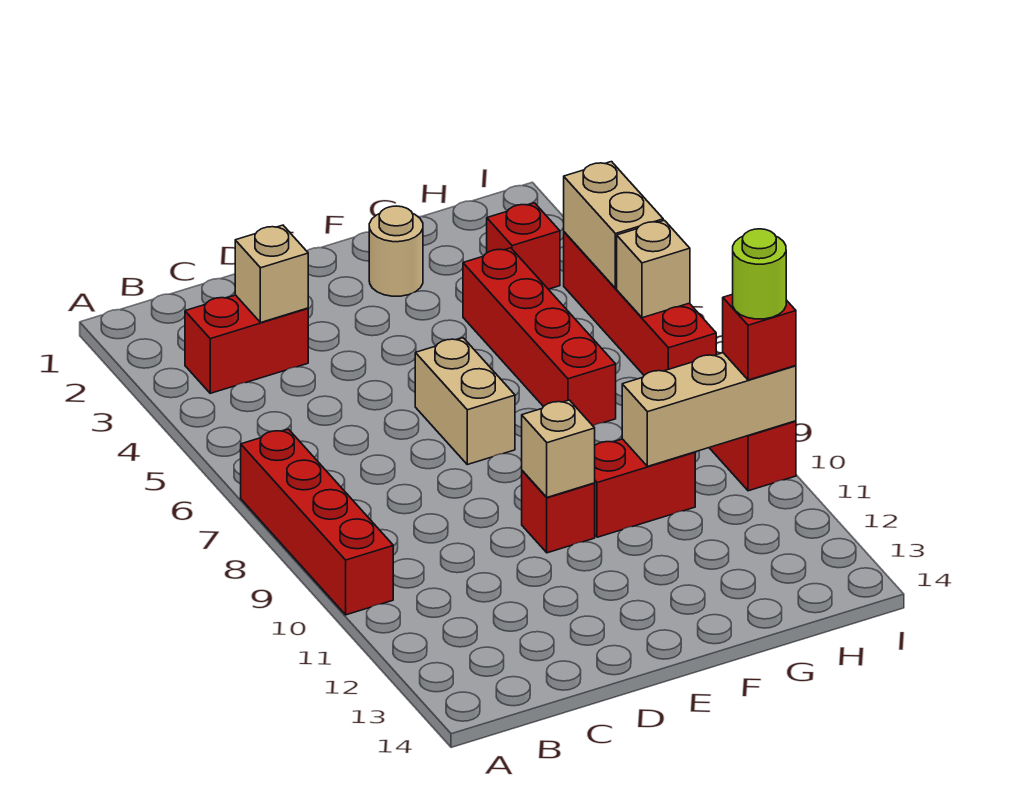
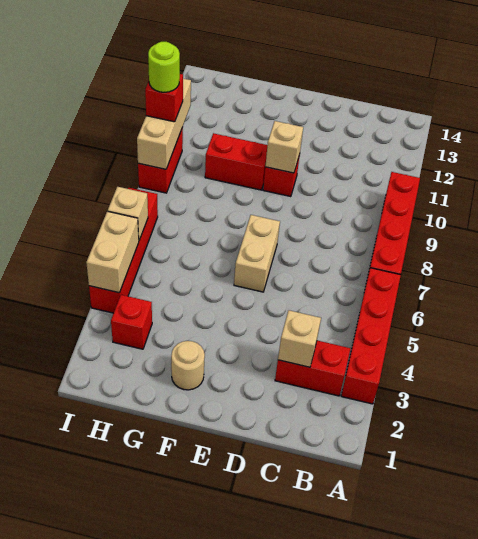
red 1x4 brick [463,248,616,426] -> red 1x4 brick moved to [341,268,401,404]
tan 1x3 brick [622,353,796,466] -> tan 1x3 brick turned to [137,79,191,169]

